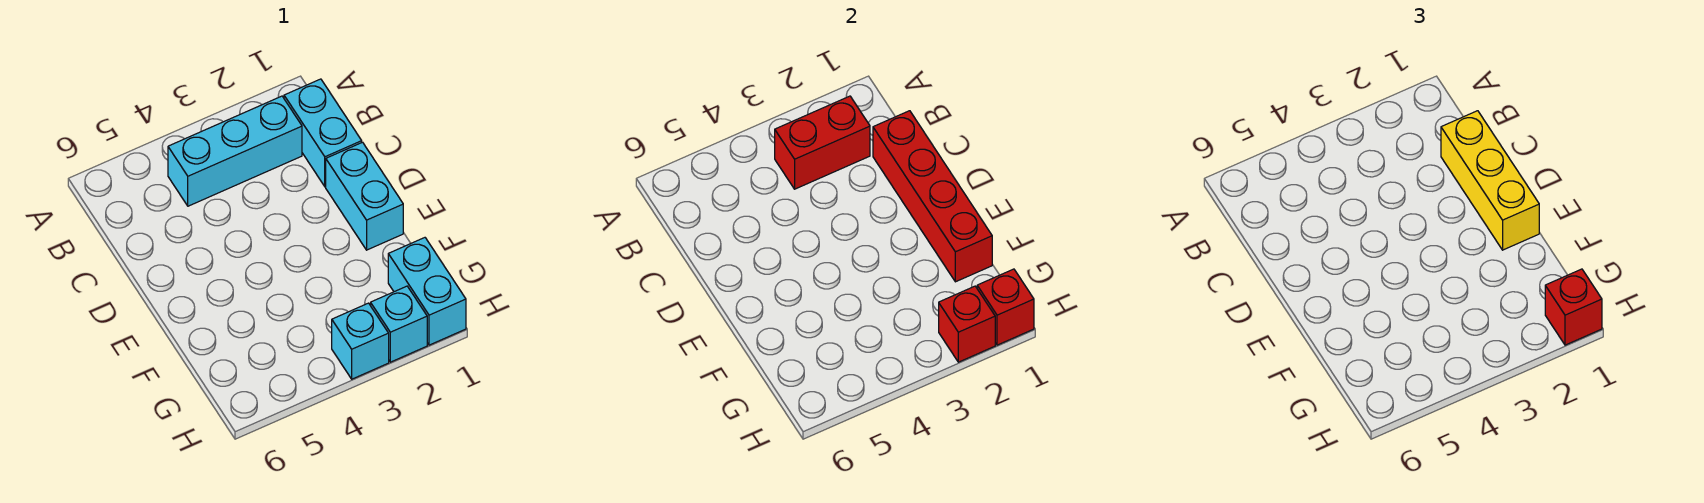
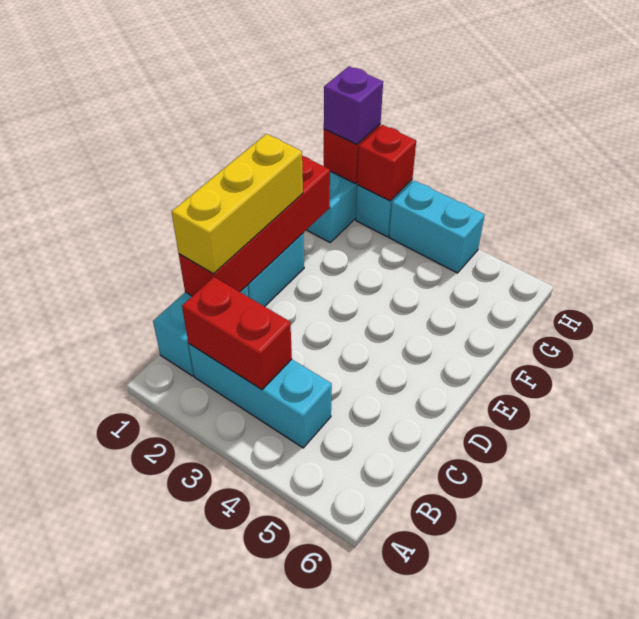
red 1x1 brick [1545,269,1602,345] -> purple 1x1 brick [324,66,383,144]
cyan 1x1 brick [332,303,389,379] -> cyan 1x2 brick [389,181,485,273]

